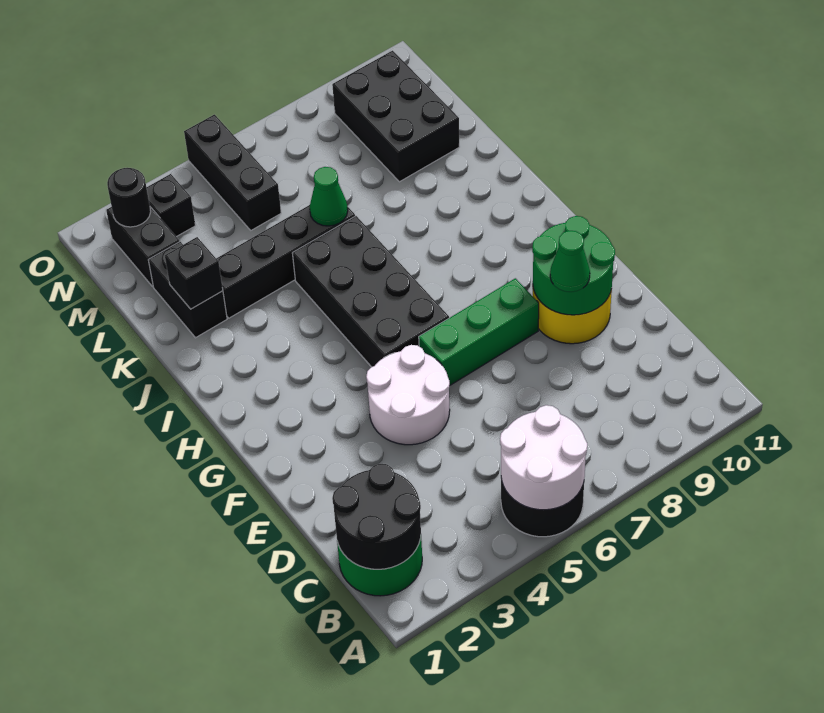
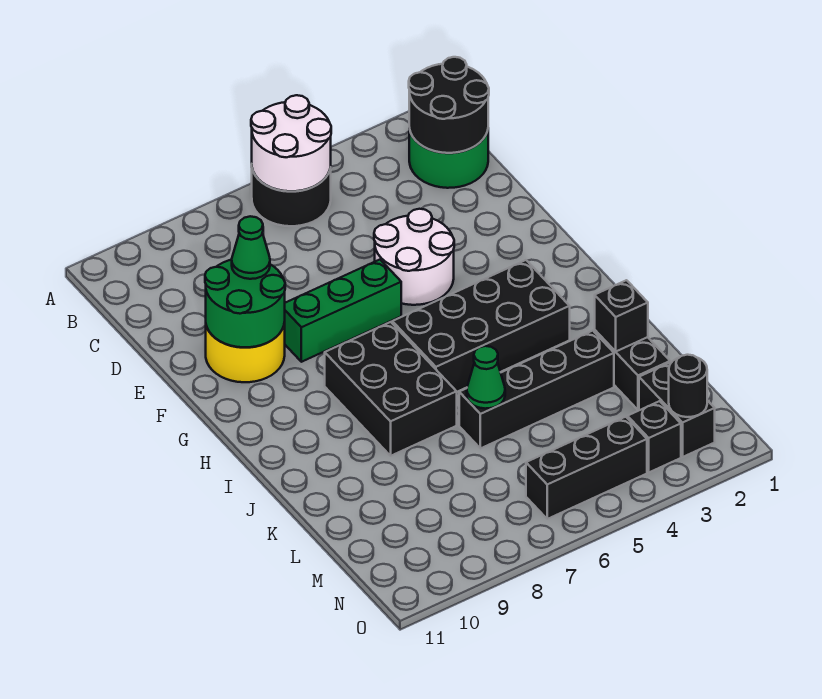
black 2x4 brick [292,216,449,367] -> black 2x4 brick turned to [392,260,570,392]
black 2x3 brick [332,51,460,182] -> black 2x3 brick moved to [325,322,457,456]
black 1x3 brick [184,115,281,230] -> black 1x3 brick turned to [526,417,647,519]

